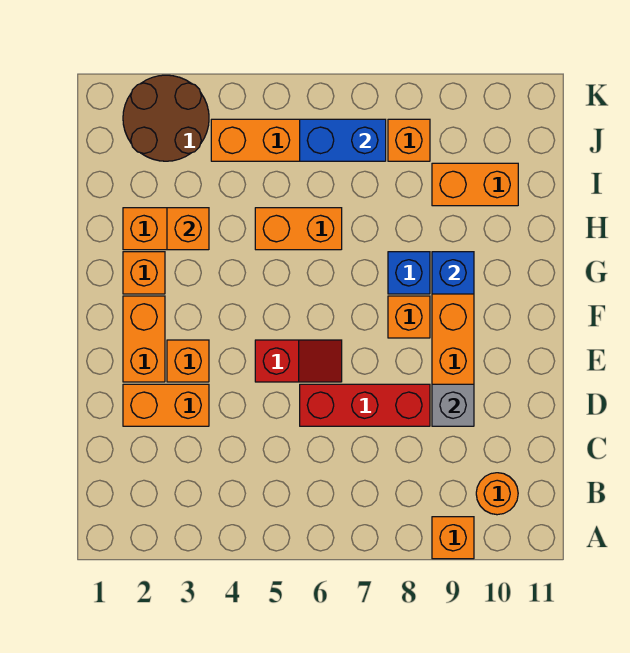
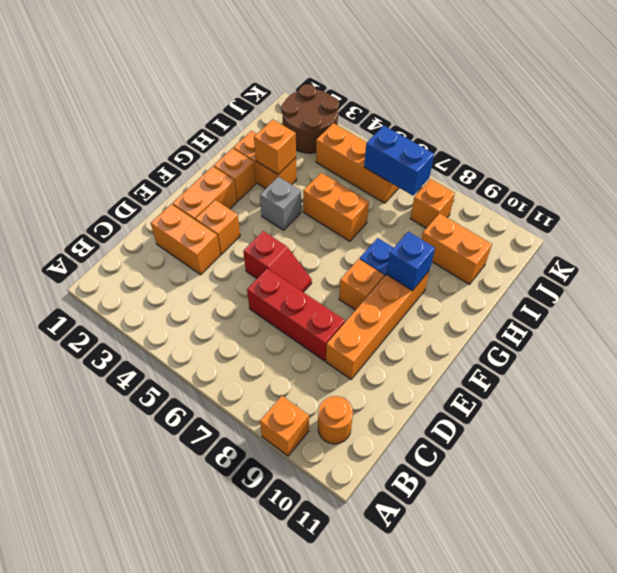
grey 1x1 brick [432,384,474,426] -> grey 1x1 brick moved to [260,177,301,230]

